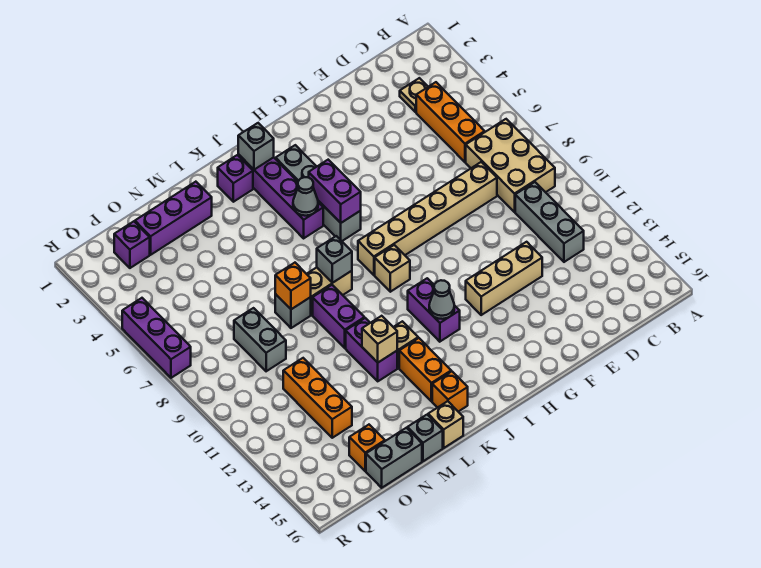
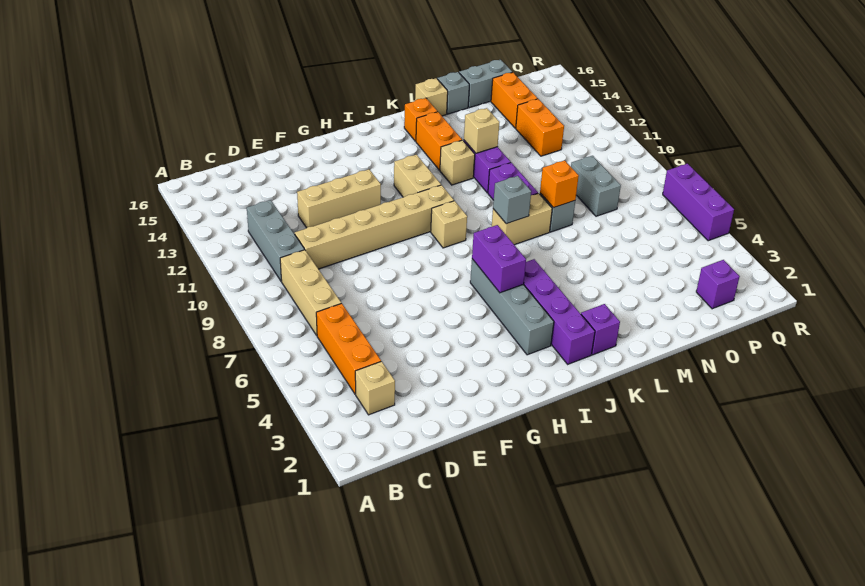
tan 2x3 brick [466,119,555,212] -> tan 1x3 brick [280,250,341,335]
tan 1x1 plate [400,78,428,112] -> tan 1x1 brick [355,361,395,415]
tan 1x6 brick [358,162,497,275] -> tan 1x6 brick moved to [295,185,454,269]
purple 1x2 brick [408,278,460,342] -> tan 1x2 brick [394,155,441,197]
grey 1x1 cone [429,280,454,319] -> none
grey 1x1 brick [238,123,274,170] -> none
grey 1x1 cone [293,177,318,216] -> none
purple 1x3 brick [135,182,212,255] -> none
orange 1x3 brick [283,358,352,438] -> orange 1x2 brick [516,99,564,156]
orange 1x1 brick [349,425,385,471] -> orange 1x2 brick [491,72,538,128]

